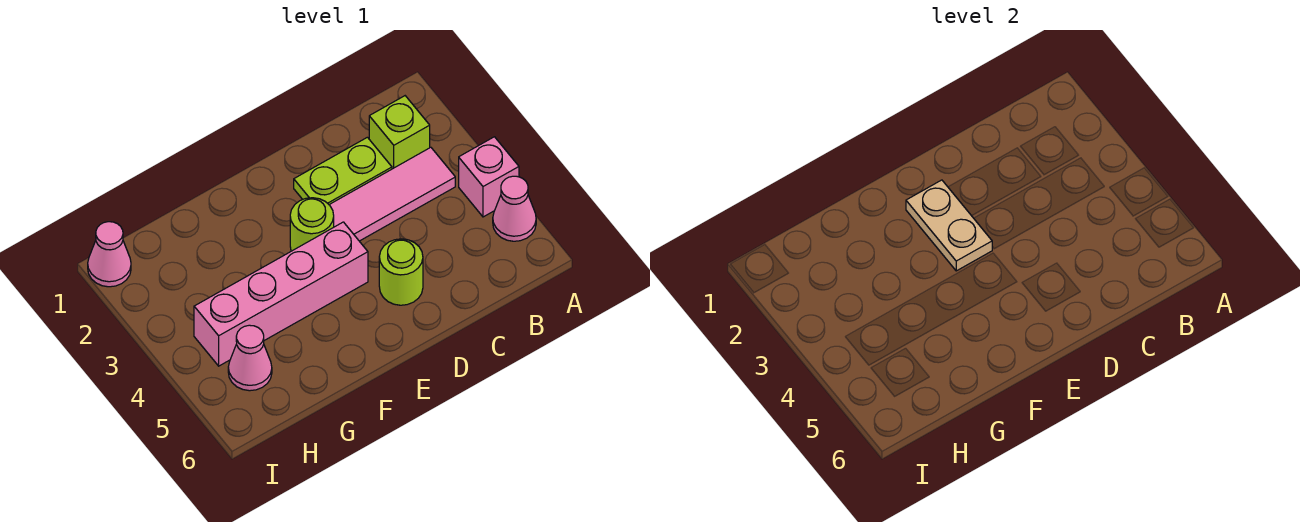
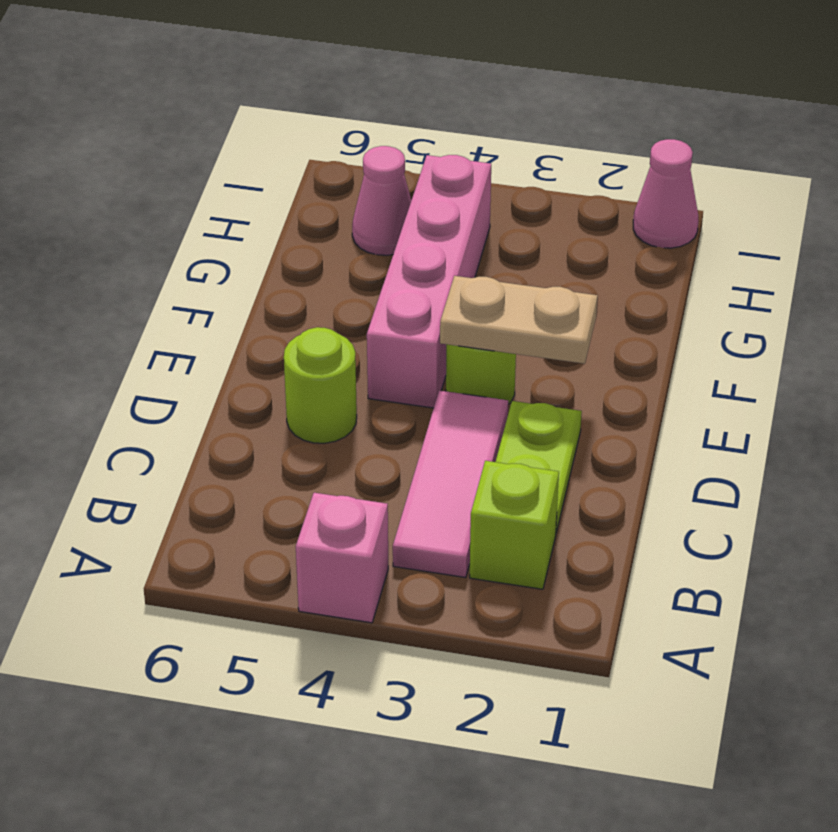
pink 1x1 cone [493,176,536,241] -> none

